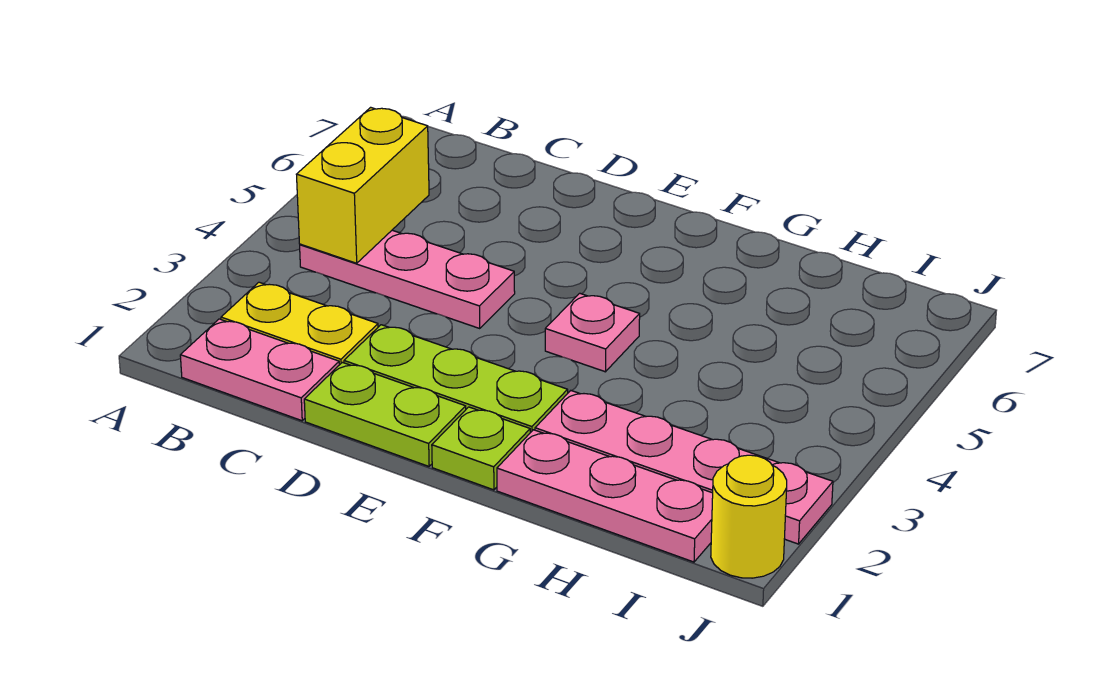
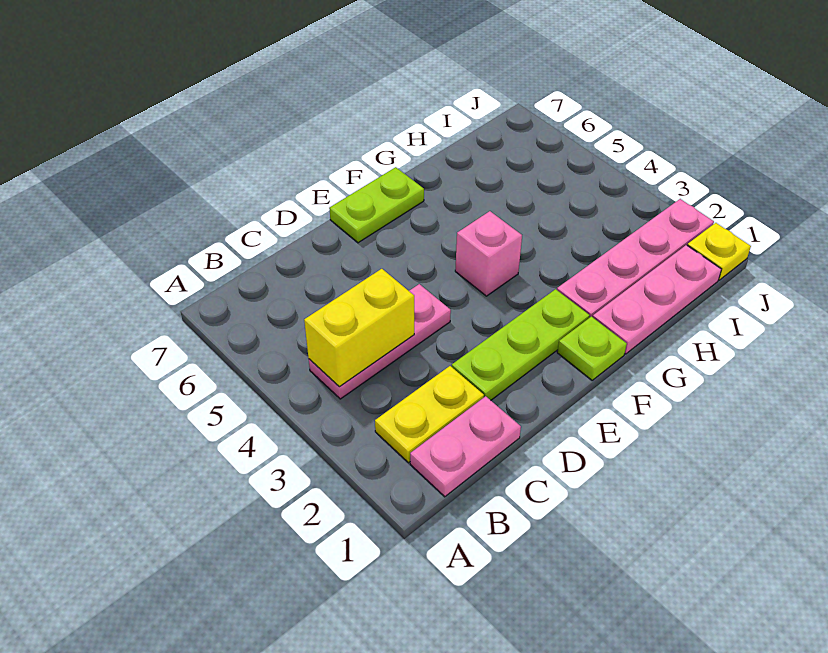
yellow 1x2 brick [296,107,429,263] -> yellow 1x2 brick turned to [304,269,414,387]
lime 1x2 plate [304,362,466,466] -> lime 1x2 plate moved to [329,167,424,243]
pink 1x1 plate [545,293,640,372] -> pink 1x1 brick [455,211,522,296]
yellow 1x1 round brick [711,455,787,578] -> yellow 1x1 plate [687,223,751,280]

